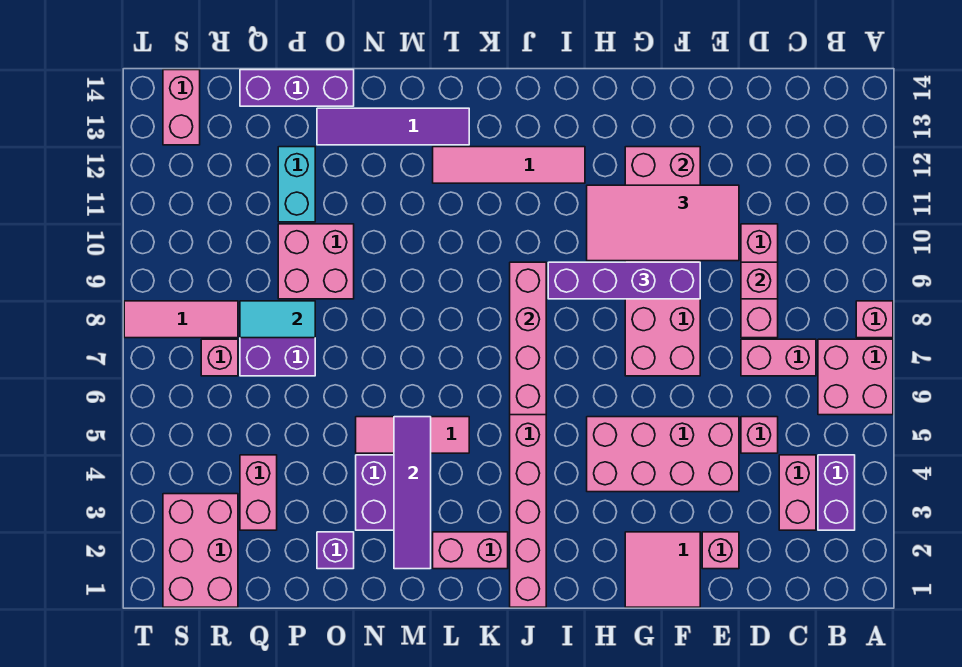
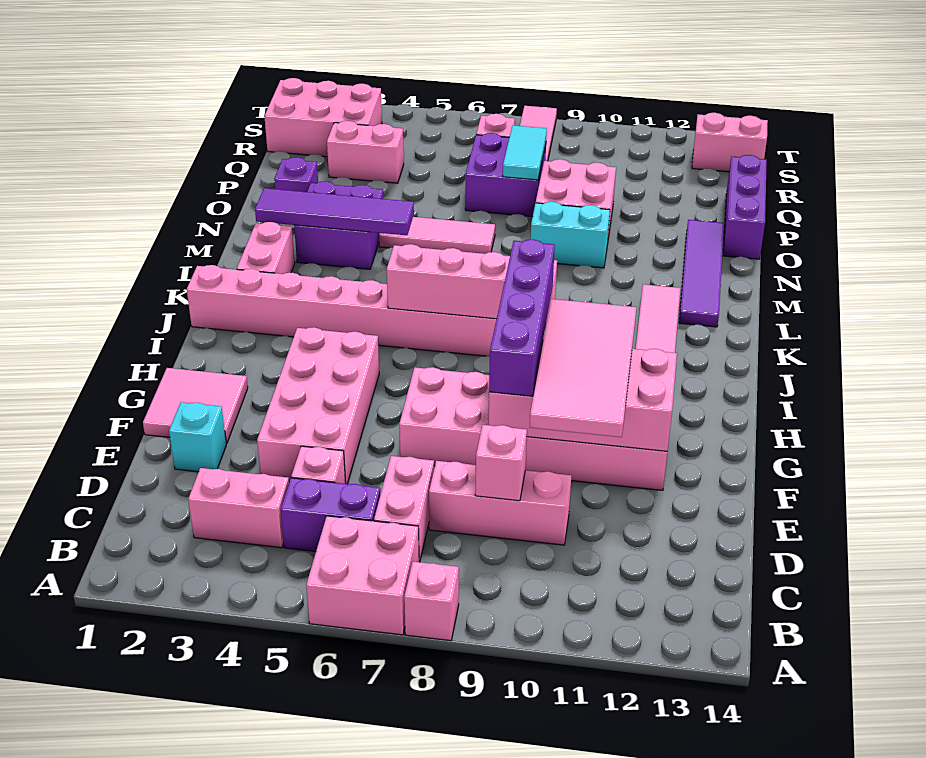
purple 1x2 brick [818,455,855,530] -> purple 1x2 brick moved to [281,478,380,552]
pink 1x1 brick [702,532,739,569] -> cyan 1x1 brick [169,402,226,472]
pink 1x3 tile [356,417,469,453] -> pink 1x3 tile turned to [379,217,495,254]
cyan 1x2 brick [278,147,315,222] -> cyan 1x2 brick moved to [531,202,610,268]

